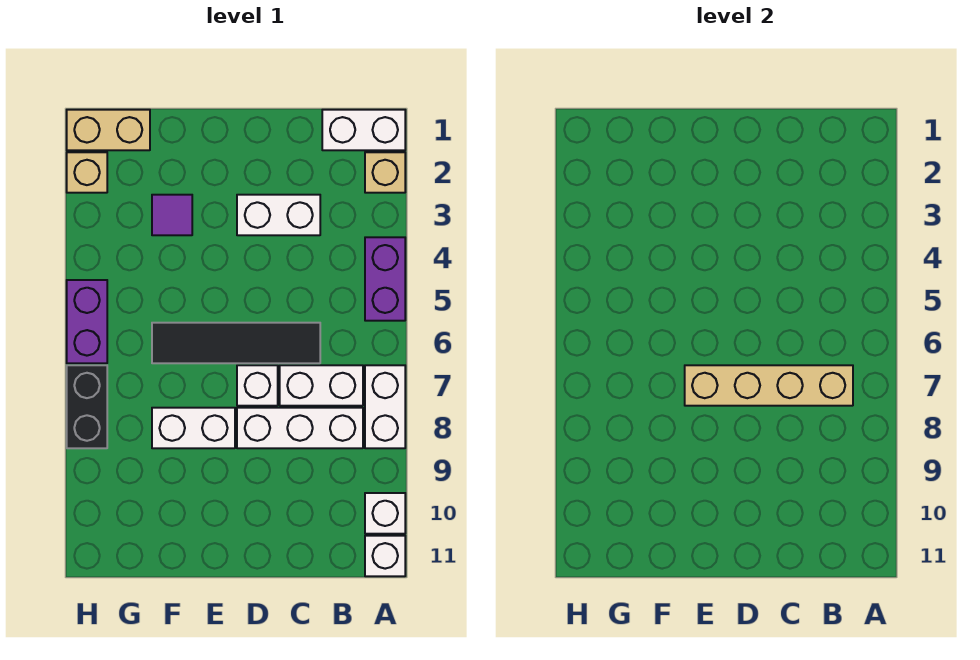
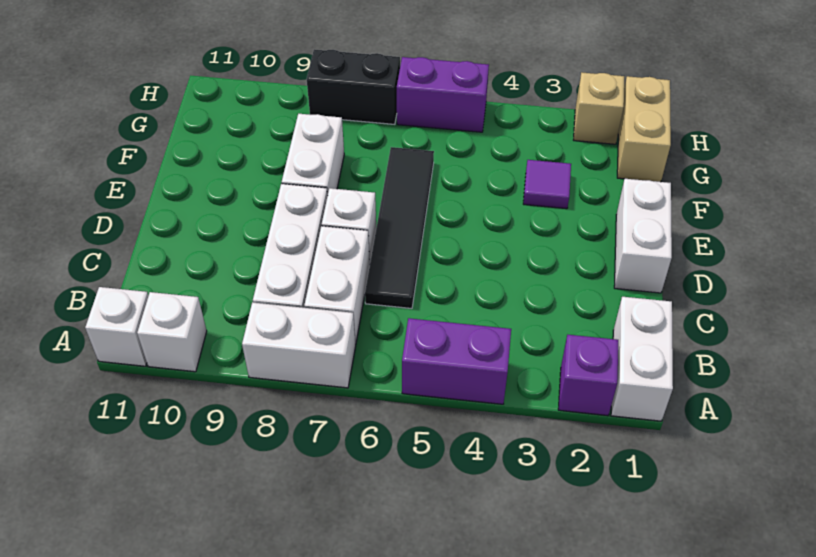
tan 1x1 brick [365,152,405,193] -> purple 1x1 brick [558,335,618,416]
tan 1x4 brick [685,365,853,406] -> none
white 1x2 brick [237,195,320,235] -> white 1x2 brick moved to [614,179,672,293]

